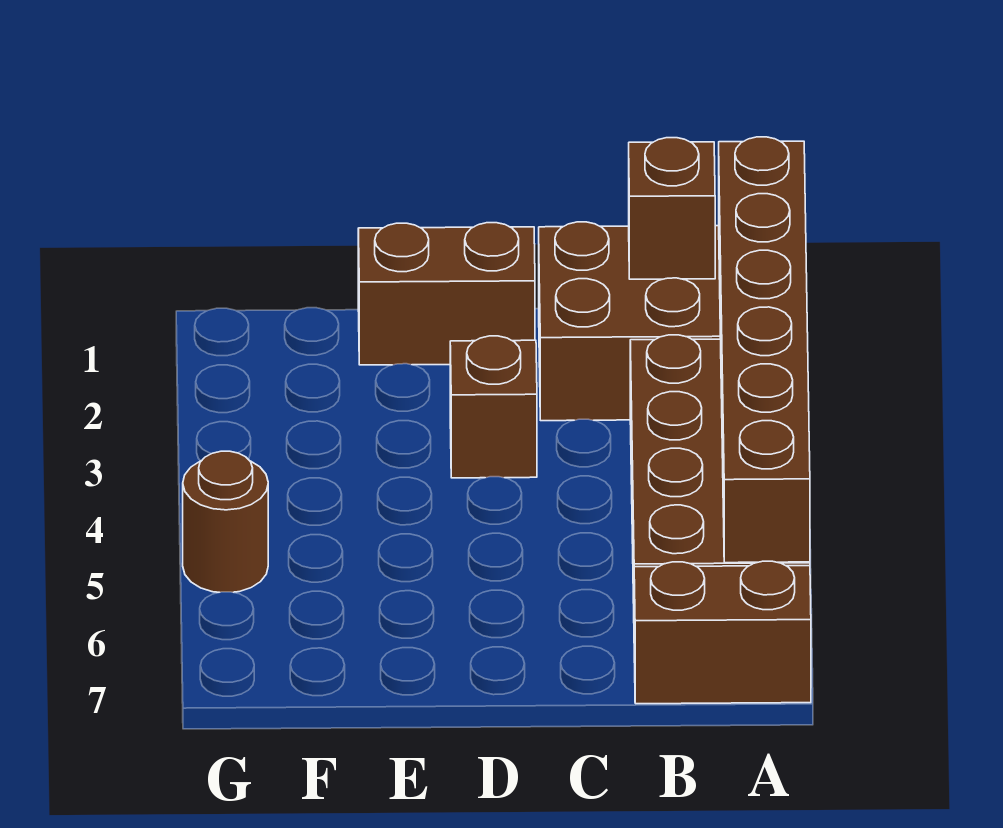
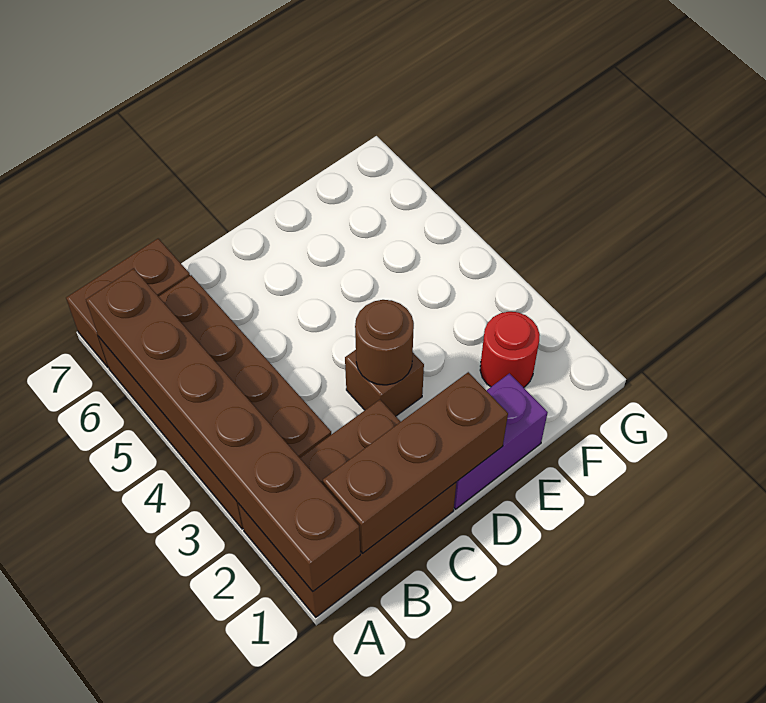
brown 1x1 brick [629,138,715,279] -> brown 1x3 brick [323,372,508,553]
brown 1x2 brick [358,223,535,365] -> purple 1x2 brick [454,373,548,509]
none -> red 1x1 round brick [480,312,540,387]
brown 1x1 round brick [183,451,268,592] -> brown 1x1 round brick moved to [355,300,414,385]

